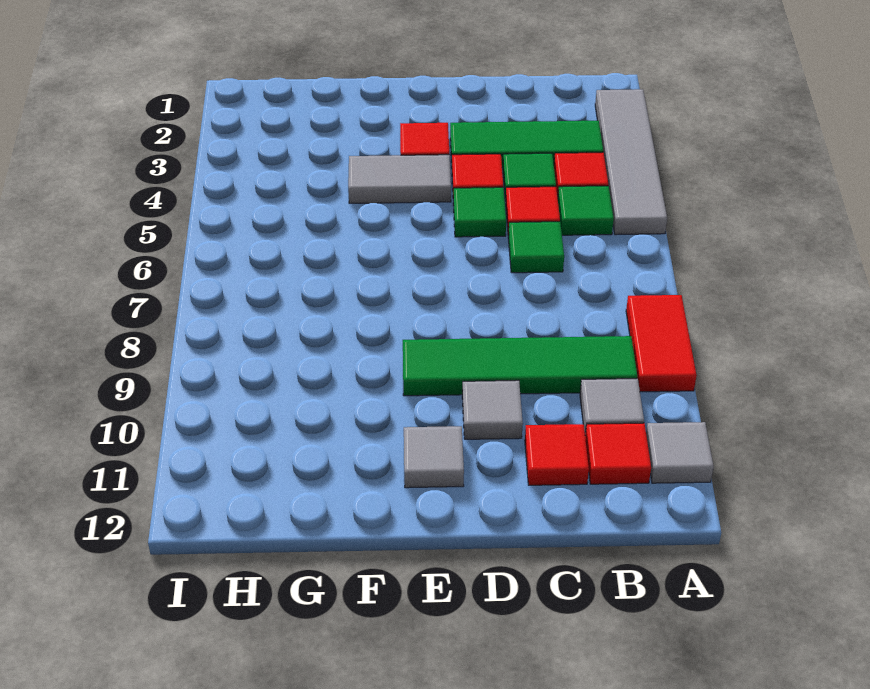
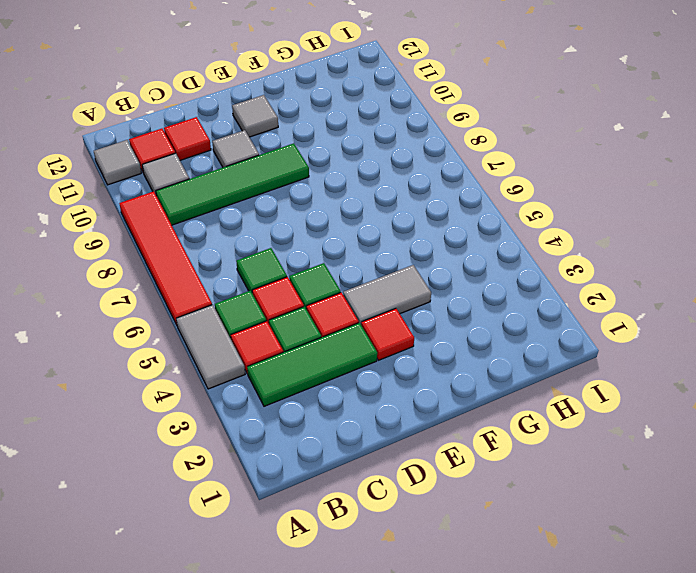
grey 1x4 tile [595,89,667,235] -> grey 1x2 tile [176,305,245,389]
red 1x2 tile [626,295,697,392] -> red 1x4 tile [119,191,212,325]

